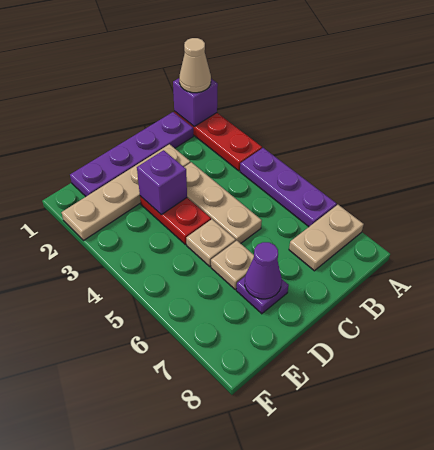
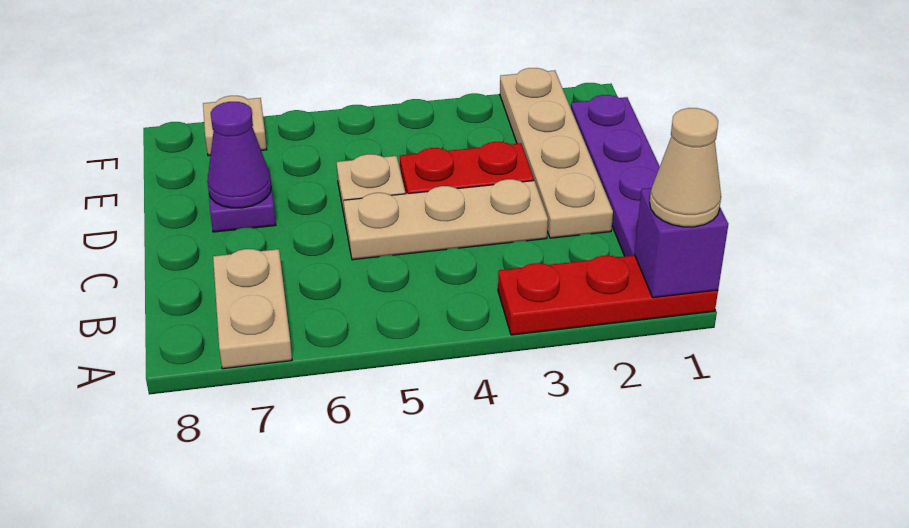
purple 1x3 plate [240,148,336,227] -> none
purple 1x1 brick [137,150,187,215] -> none
tan 1x1 plate [211,241,254,289] -> tan 1x1 plate moved to [203,96,267,156]

